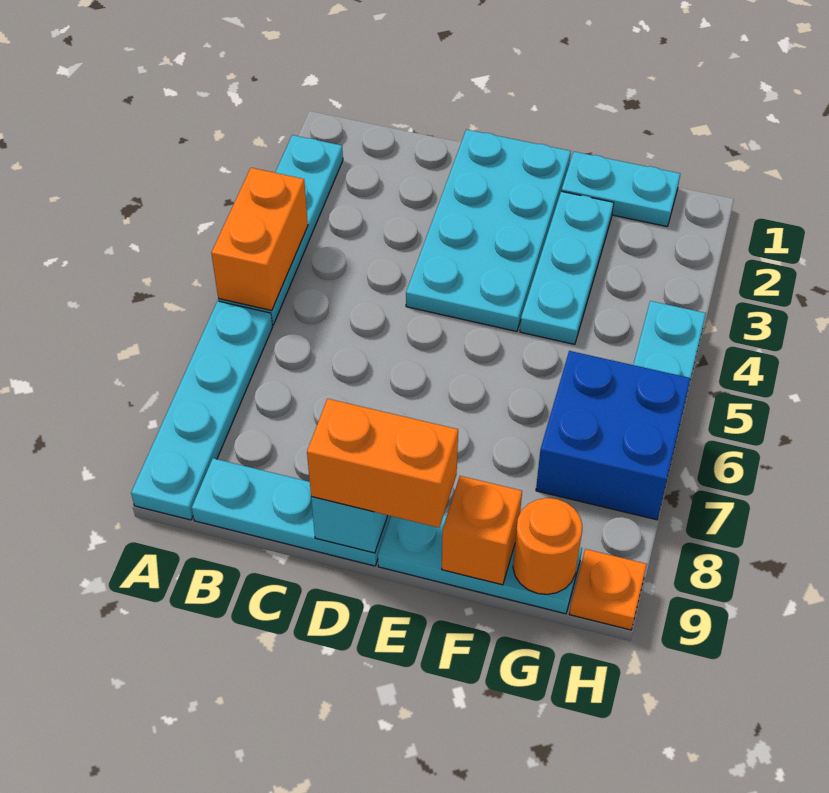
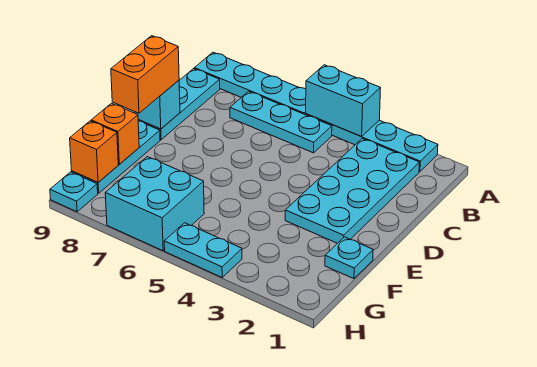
orange 1x2 brick [211,168,308,311] -> cyan 1x2 brick [306,65,380,136]
cyan 2x4 plate [406,129,571,331] -> cyan 2x4 plate turned to [285,138,420,243]
cyan 1x2 plate [561,152,680,227] -> cyan 1x1 plate [325,237,373,279]
cyan 1x3 plate [520,191,614,344] -> cyan 1x3 plate moved to [230,91,332,153]
blue 2x2 brick [536,351,690,520] -> cyan 2x2 brick [105,157,204,251]
orange 1x1 round brick [513,498,582,594] -> orange 1x1 brick [70,121,118,182]
orange 1x1 plate [570,549,647,630] -> cyan 1x1 plate [50,172,98,212]

